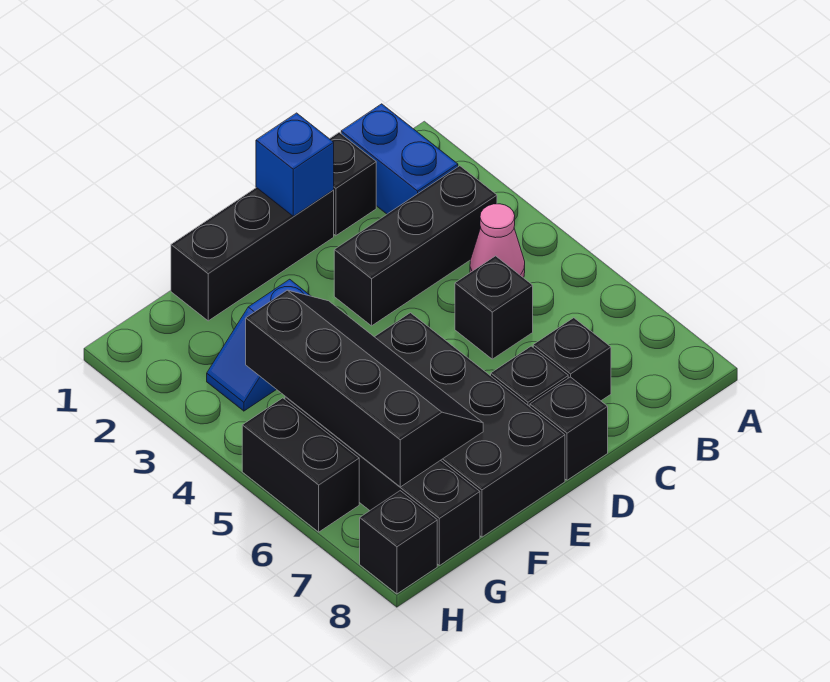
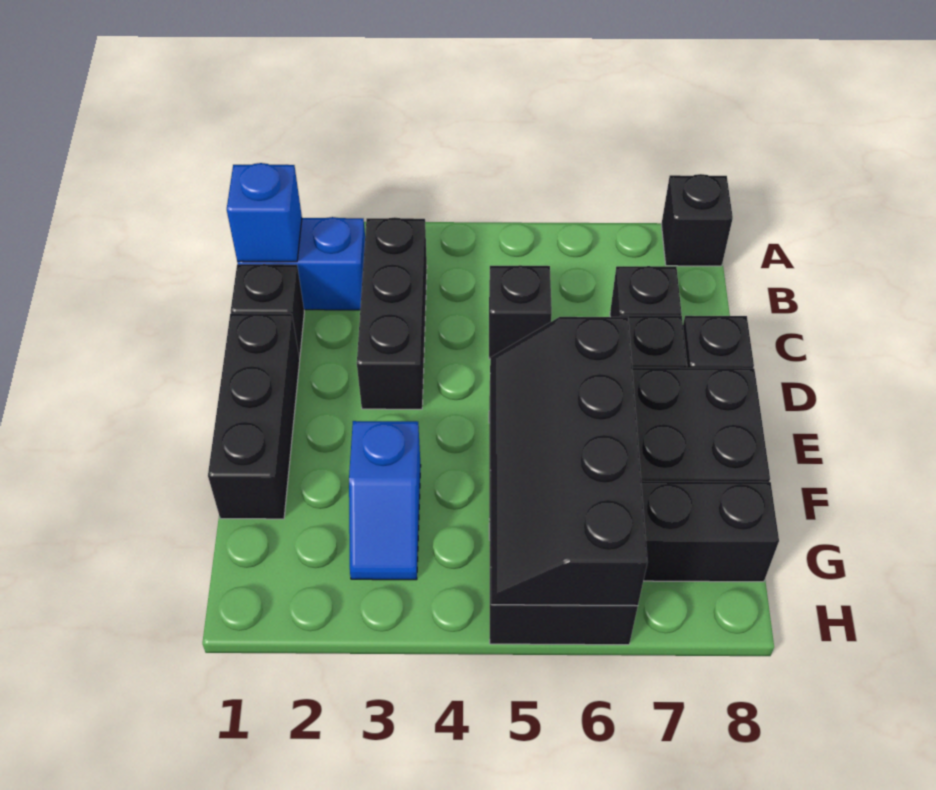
pink 1x1 cone [470,204,525,278] -> none
blue 1x1 brick [256,113,334,216] -> blue 1x1 brick moved to [227,163,302,262]
black 2x4 slope [246,290,483,487] -> black 2x4 slope turned to [490,317,647,606]
black 1x1 brick [360,491,437,594] -> black 1x1 brick moved to [661,174,733,266]

